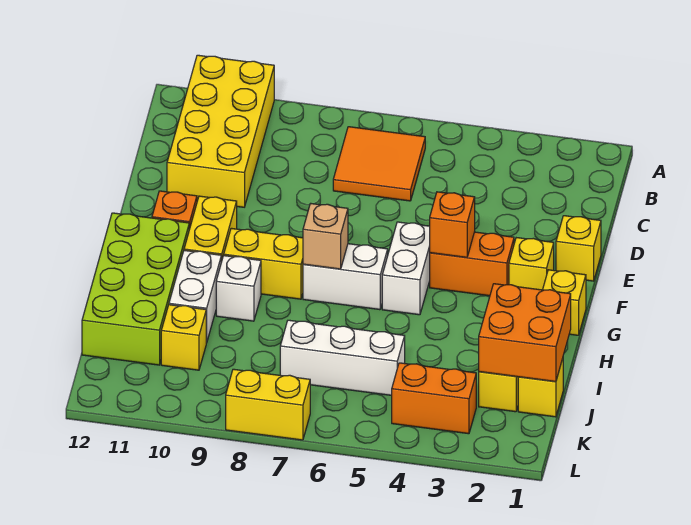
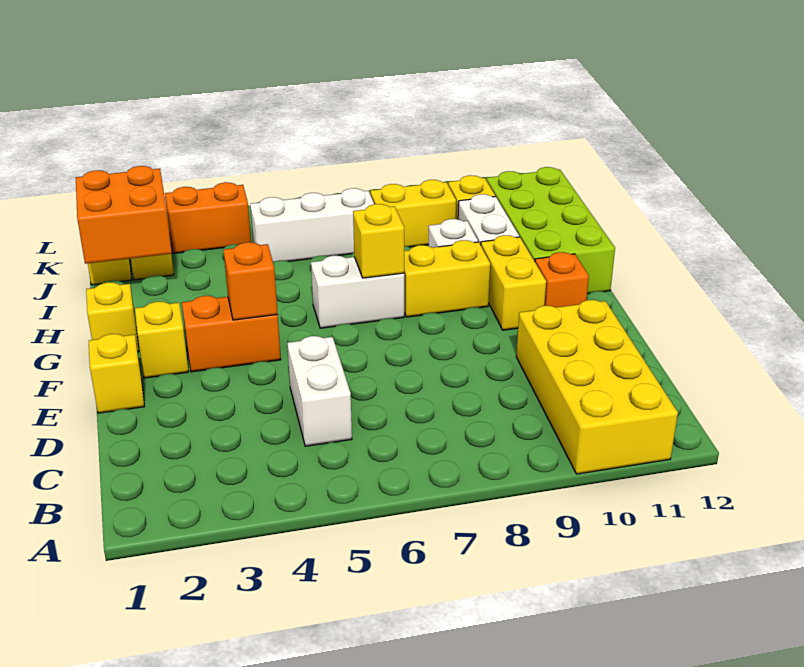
orange 2x2 tile [333,127,425,201] -> none
white 1x2 brick [382,222,430,315] -> white 1x2 brick moved to [287,336,352,446]
tan 1x1 brick [303,203,348,269] -> yellow 1x1 brick [353,204,404,278]
yellow 1x2 brick [226,369,310,440] -> yellow 1x2 brick moved to [370,180,456,247]

